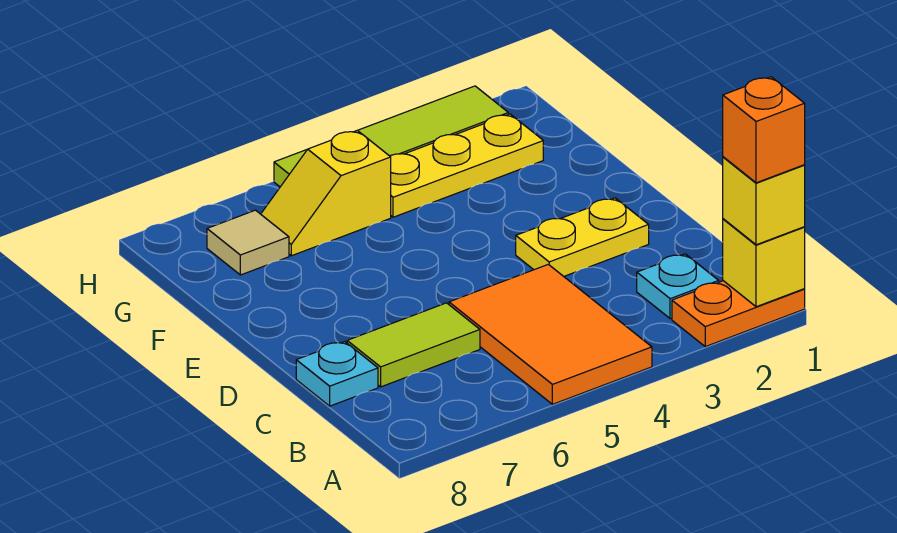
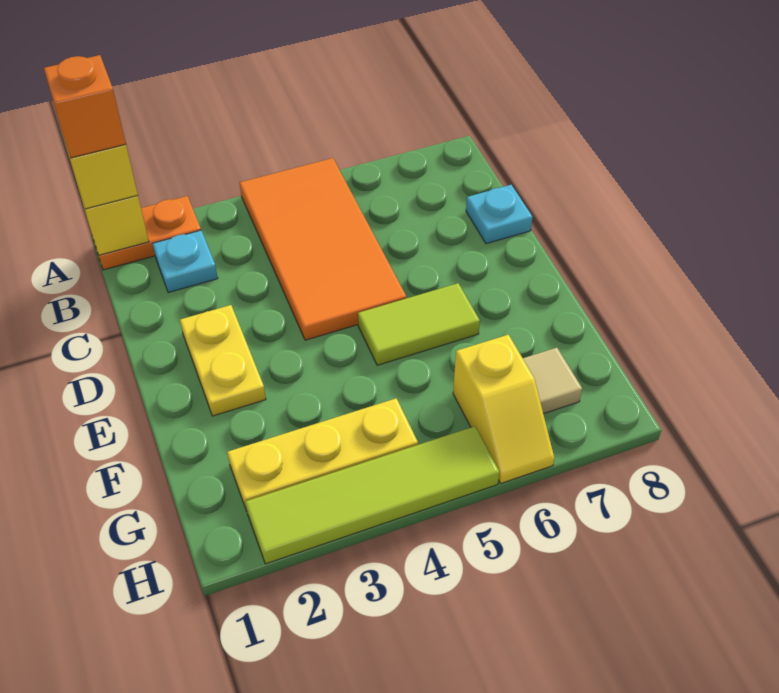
orange 2x3 tile [449,264,652,404] -> orange 2x4 tile [240,158,407,340]
lime 1x2 tile [347,303,480,387] -> lime 1x2 tile moved to [358,283,480,365]
yellow 1x2 plate [516,198,649,276] -> yellow 1x2 plate turned to [180,305,266,416]
yellow 1x2 slope [261,130,391,256] -> yellow 1x2 slope turned to [453,335,554,483]

